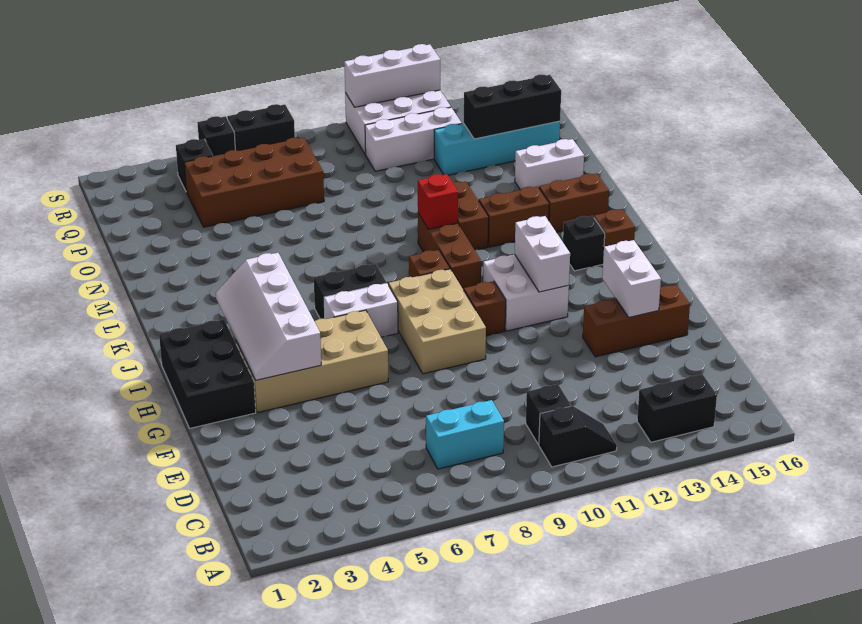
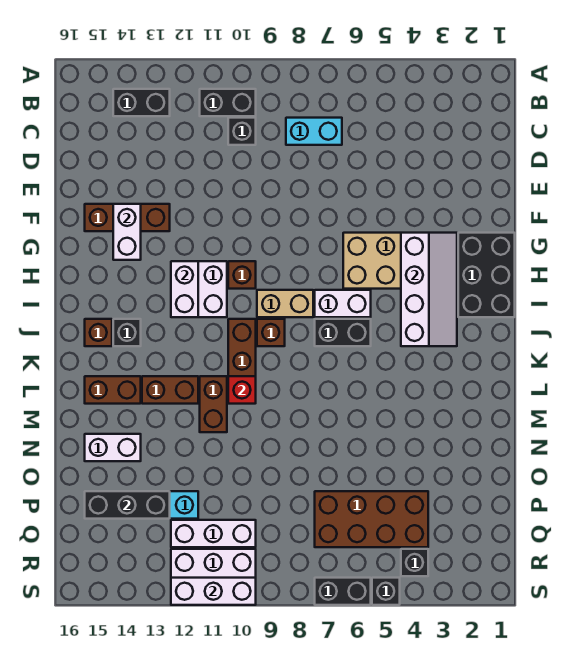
black 1x2 slope [539,406,617,467] -> black 1x2 brick [200,89,256,116]
tan 2x3 brick [389,269,486,374] -> tan 1x2 brick [257,290,313,317]

